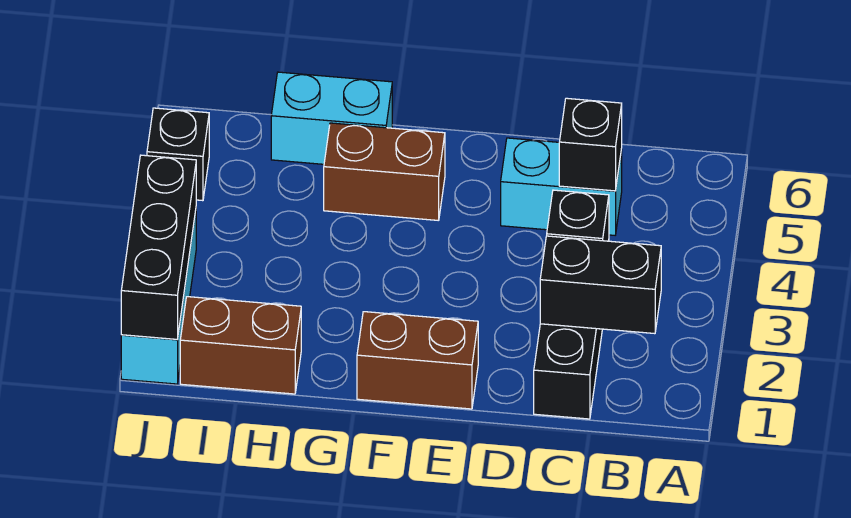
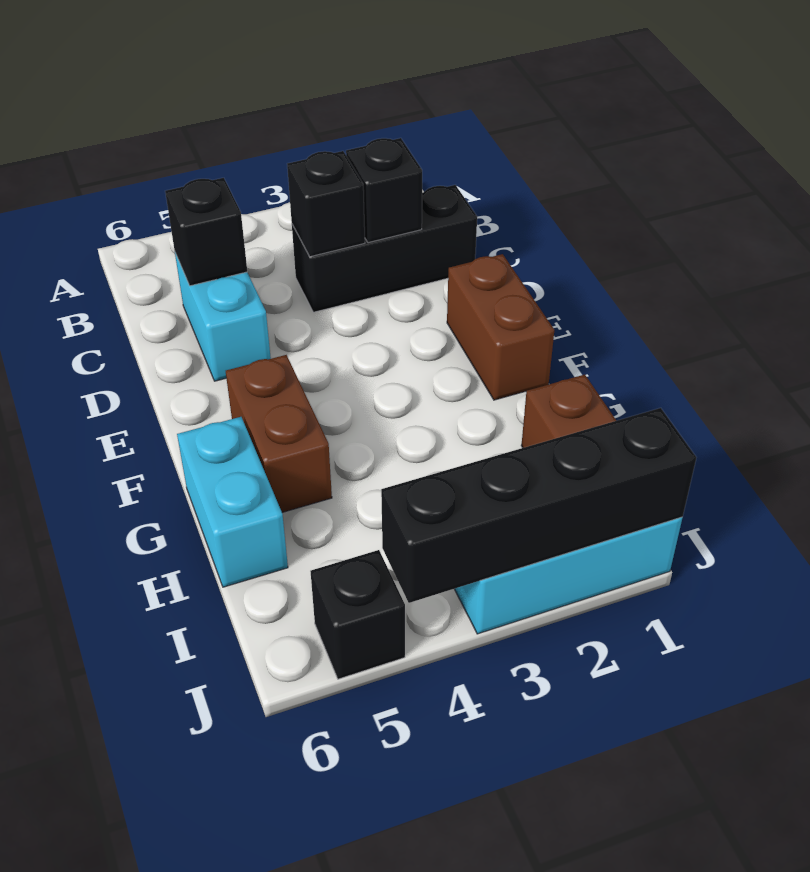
black 1x2 brick [540,236,661,334] -> black 1x1 brick [346,138,422,243]
black 1x3 brick [121,155,196,340] -> black 1x4 brick [381,408,696,603]

